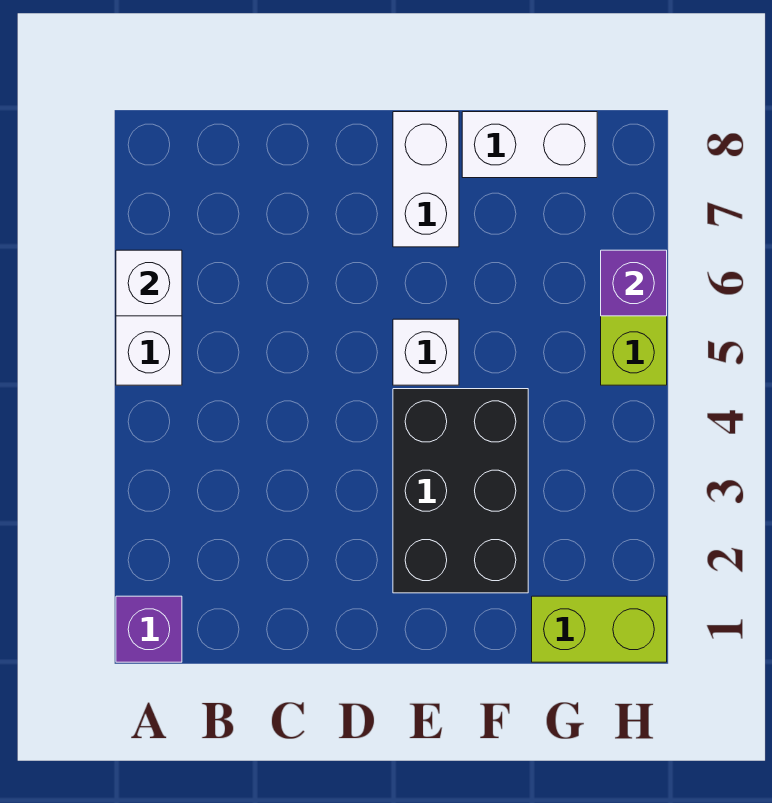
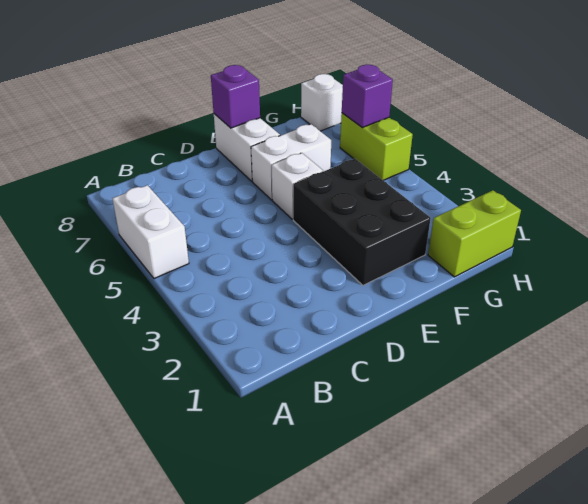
purple 1x1 brick [116,596,182,662] -> purple 1x1 brick moved to [211,65,260,128]
white 1x1 brick [116,250,182,316] -> white 1x1 brick moved to [301,74,343,131]
white 1x2 brick [462,112,597,178] -> white 1x2 brick moved to [251,124,331,200]

